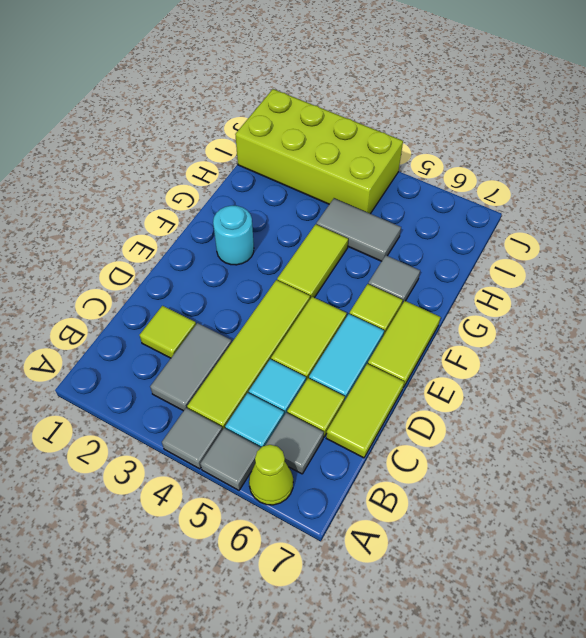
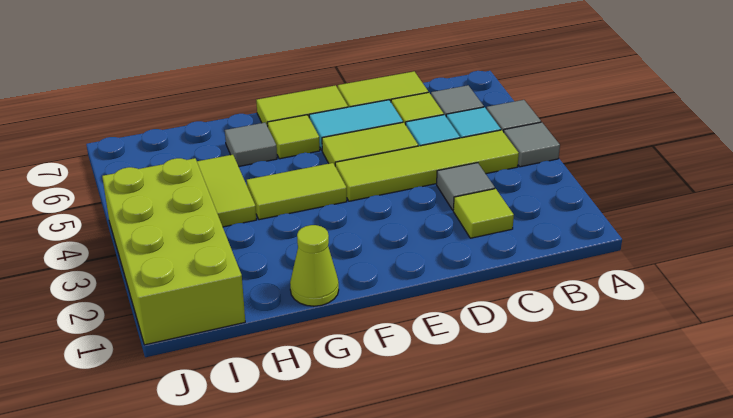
lime 1x1 cone [249,445,293,505] -> lime 1x1 cone moved to [290,225,339,306]
grey 1x2 tile [150,323,232,411] -> grey 1x1 tile [437,163,495,210]
cyan 1x1 round brick [213,206,254,265] -> none
grey 1x2 tile [316,198,401,261] -> lime 1x2 tile [197,155,256,227]

